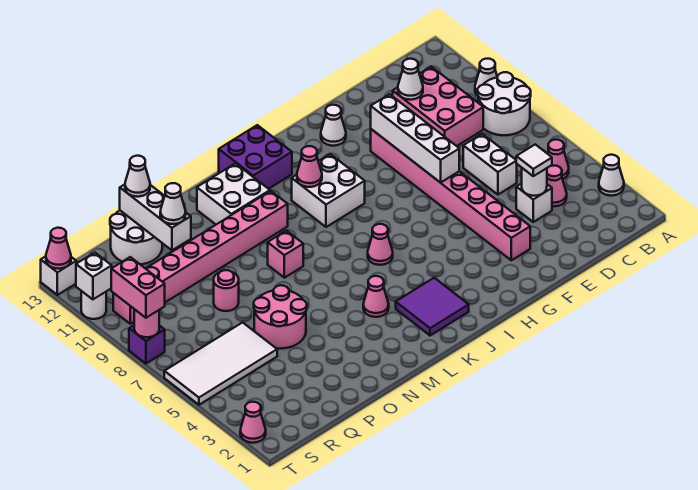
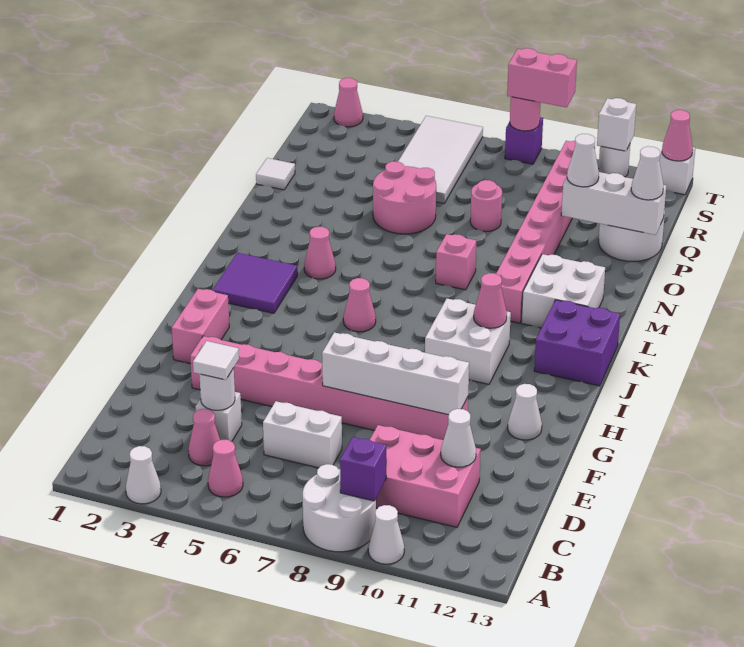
none -> purple 1x1 brick [340,437,386,501]
none -> pink 1x2 brick [172,289,229,364]
none -> white 1x1 tile [256,158,295,190]

